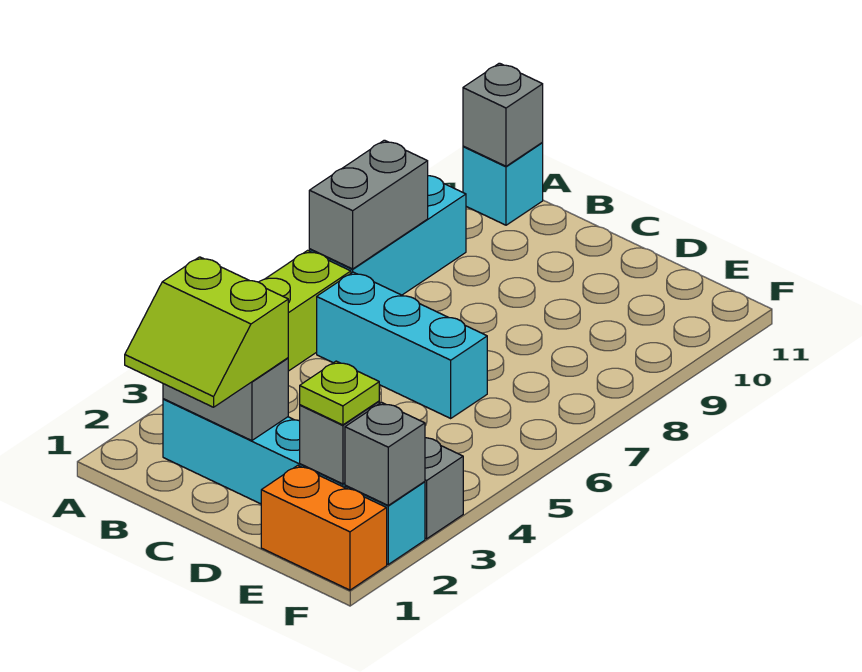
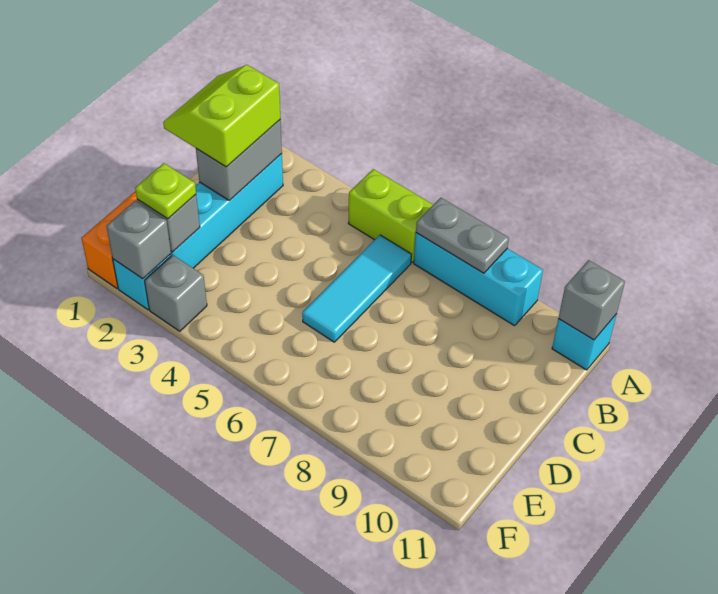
grey 1x2 brick [309,140,428,269] -> grey 1x2 plate [416,198,509,273]
cyan 1x3 brick [317,272,487,418] -> cyan 1x3 tile [302,235,411,342]

